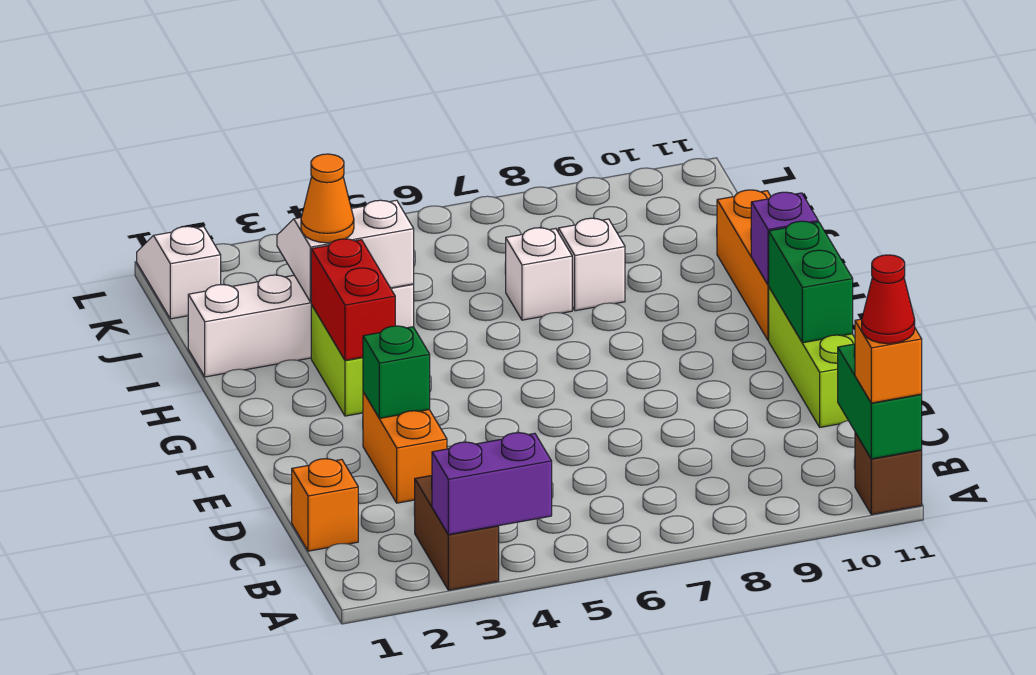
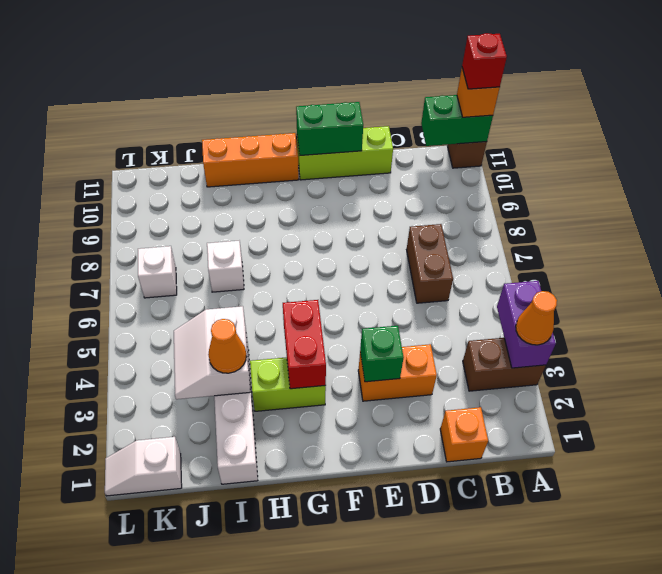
none -> orange 1x1 cone [516,291,557,345]
red 1x1 cone [862,255,915,344] -> red 1x1 brick [462,33,507,89]
none -> brown 1x2 brick [407,224,453,303]
red 1x2 brick [311,239,395,360] -> red 1x2 brick turned to [283,300,326,389]
purple 1x1 brick [751,192,818,285] -> none
white 1x1 brick [558,218,625,311] -> white 1x1 brick moved to [138,246,177,298]

